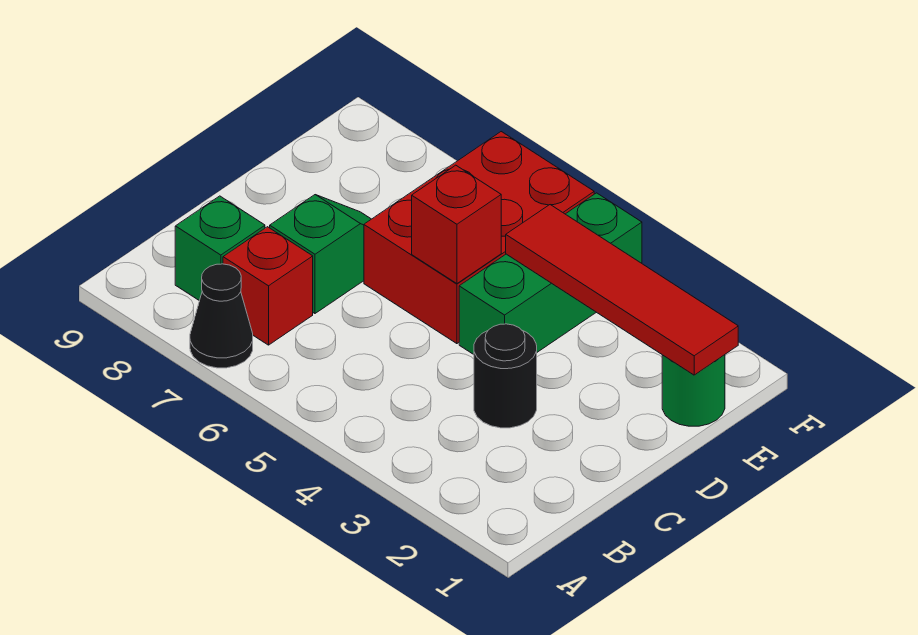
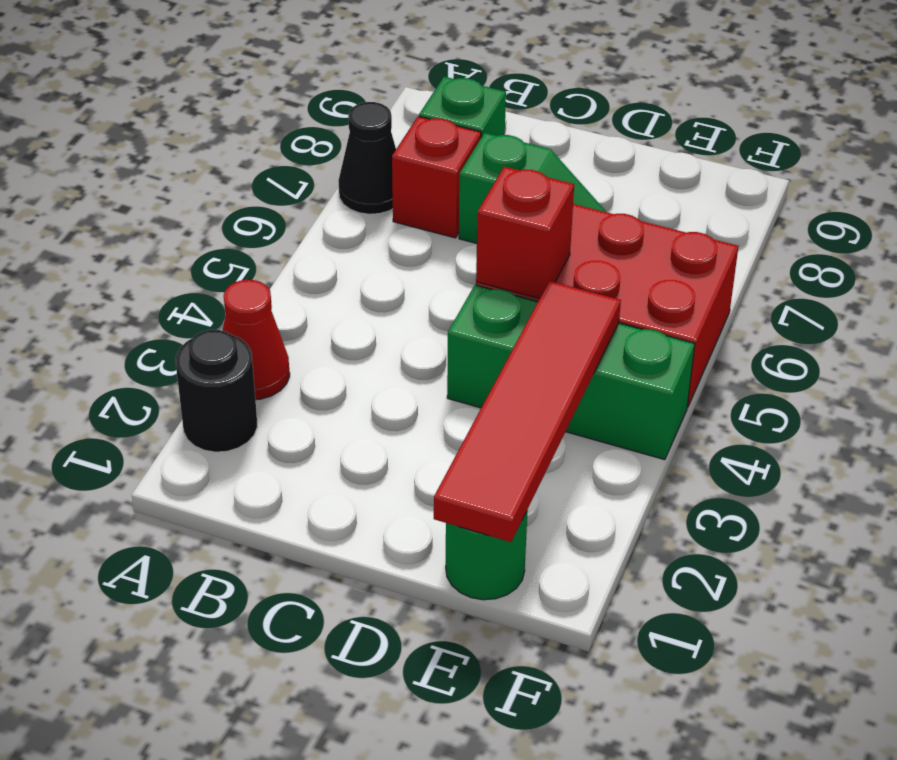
none -> red 1x1 cone [223,280,290,400]
black 1x1 round brick [474,324,537,428] -> black 1x1 round brick moved to [176,330,257,452]

